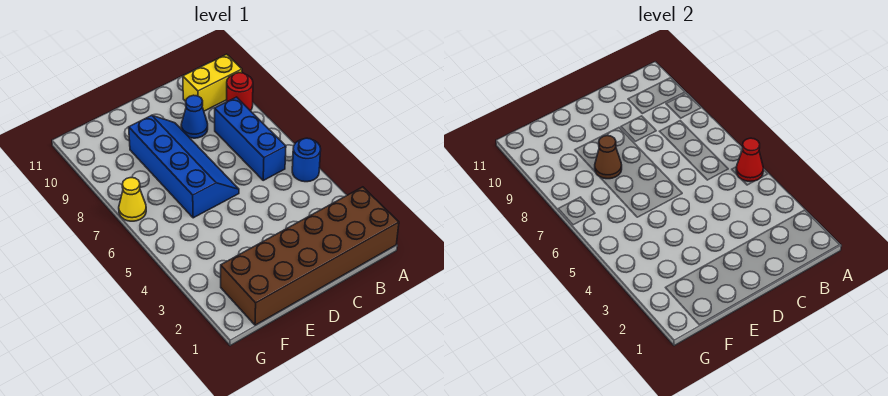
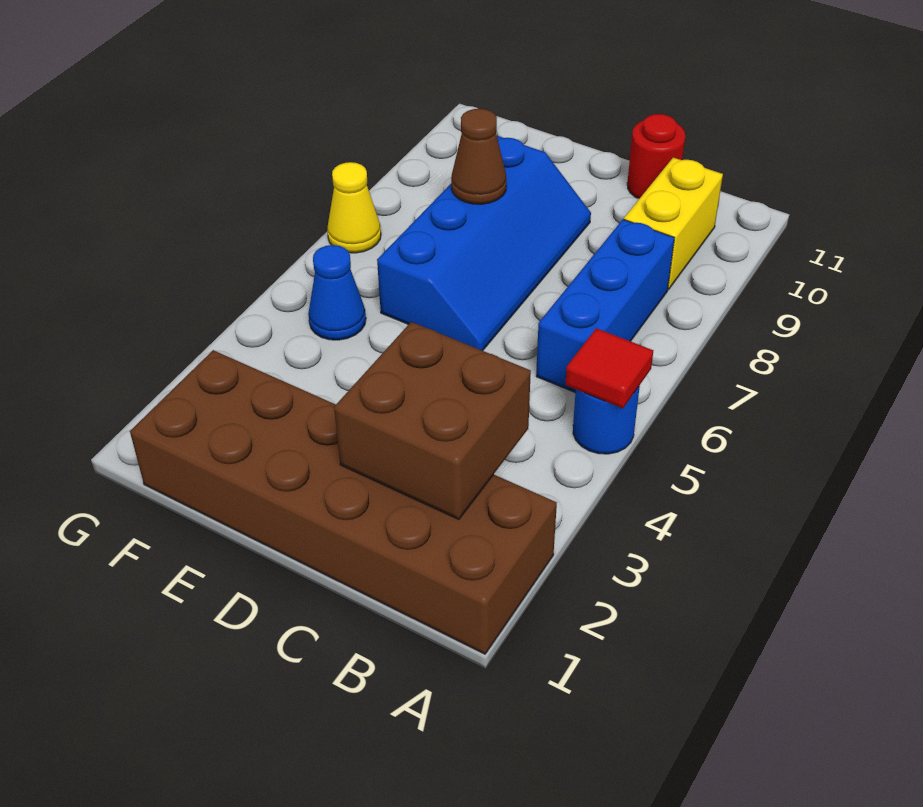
red 1x1 cone [736,138,763,181] -> red 1x1 tile [565,328,653,408]
red 1x1 round brick [227,73,253,111] -> red 1x1 round brick moved to [627,114,685,199]
yellow 1x2 brick [183,54,242,111] -> yellow 1x2 brick turned to [624,158,723,289]
none -> brown 2x2 brick [334,322,531,519]
blue 1x1 cone [181,95,208,138] -> blue 1x1 cone moved to [308,245,366,340]

